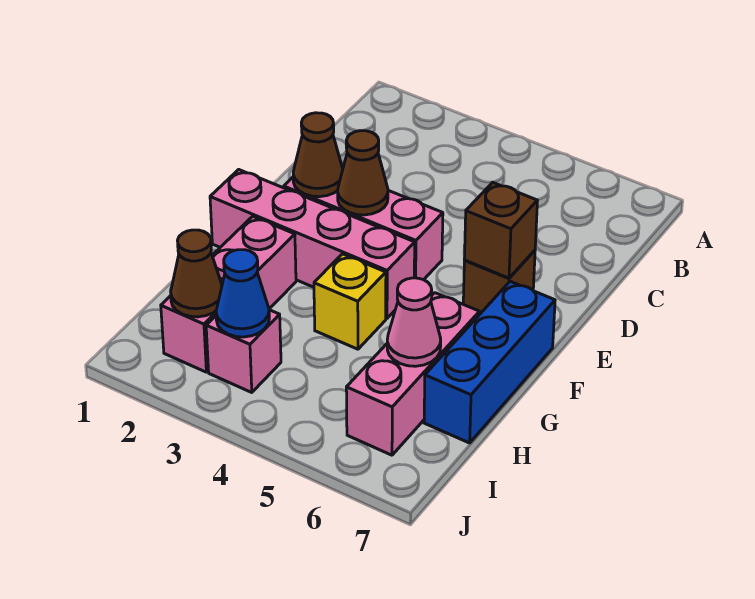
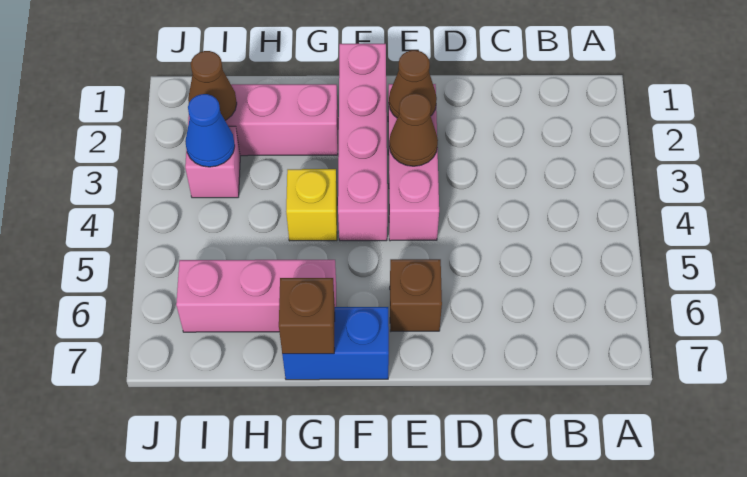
brown 1x1 brick [464,182,537,278] -> brown 1x1 brick moved to [279,278,335,354]
blue 1x3 brick [424,281,555,443] -> blue 1x2 brick [282,307,389,380]
pink 1x1 cone [387,278,441,366] -> none

